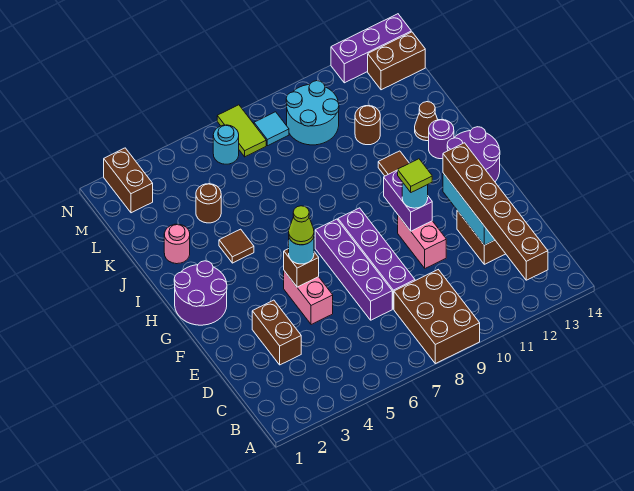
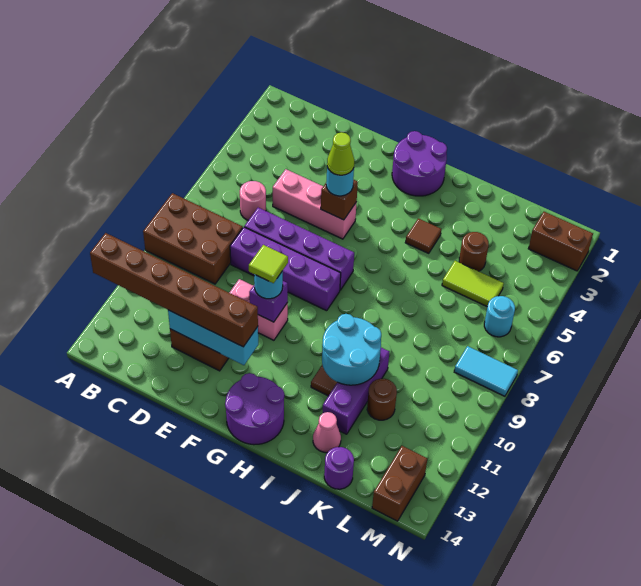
brown 1x2 brick [252,300,301,365] -> none
pink 1x2 brick [284,271,333,325] -> pink 1x3 brick [273,169,357,239]
purple 1x2 brick [384,170,432,231] -> purple 1x1 brick [249,281,288,322]
purple 1x1 round brick [429,120,454,159] -> purple 1x1 round brick moved to [324,447,354,489]
pink 1x1 round brick [164,224,190,264] -> pink 1x1 round brick moved to [240,181,266,220]
brown 1x1 cone [415,102,438,141] -> pink 1x1 cone [313,412,341,453]
cyan 2x2 round brick [286,81,339,145] -> cyan 2x2 round brick moved to [322,314,381,385]
lime 1x2 tile [217,105,266,157] -> lime 1x2 tile moved to [442,261,504,307]
cyan 1x1 tile [254,112,289,146] -> cyan 1x2 tile [454,346,518,396]
purple 1x3 brick [331,14,411,83] -> purple 1x3 brick moved to [323,348,389,434]

